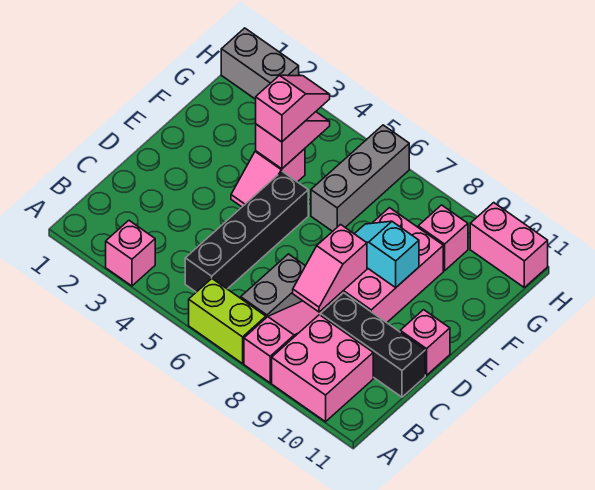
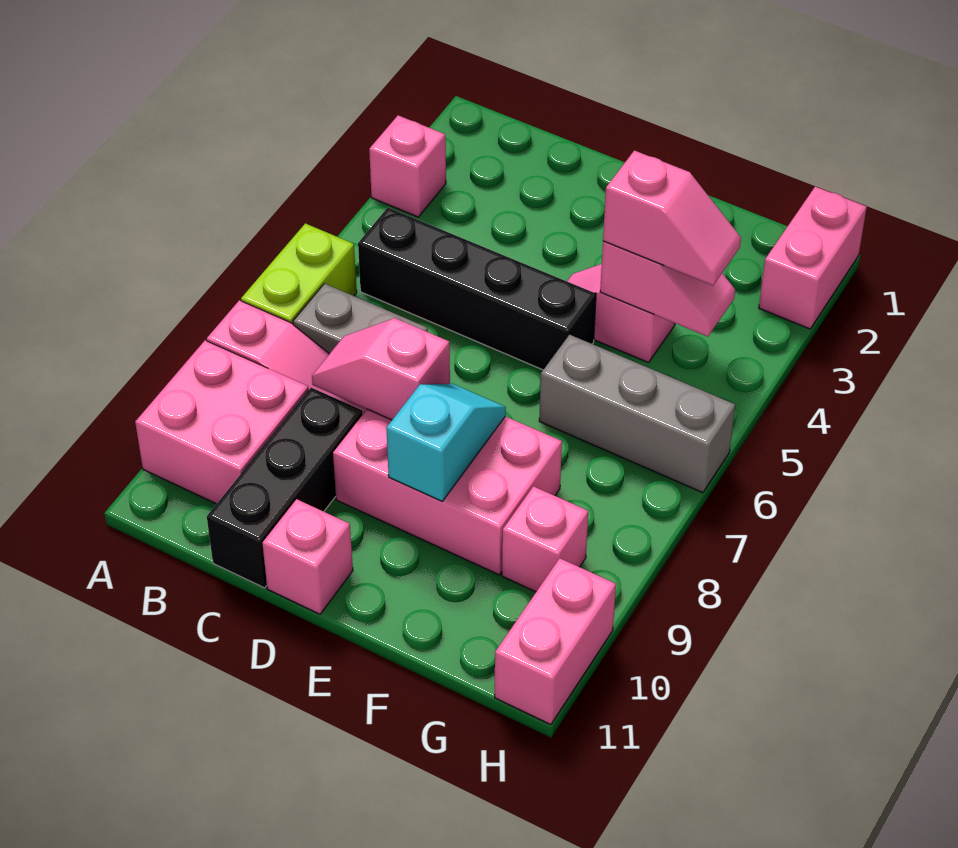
grey 1x2 brick [221,28,299,99] -> pink 1x2 brick [759,187,867,329]

